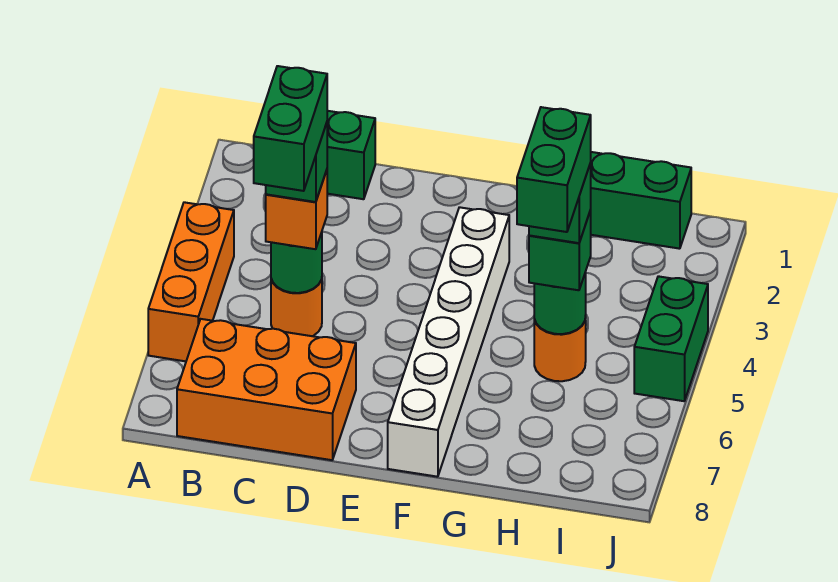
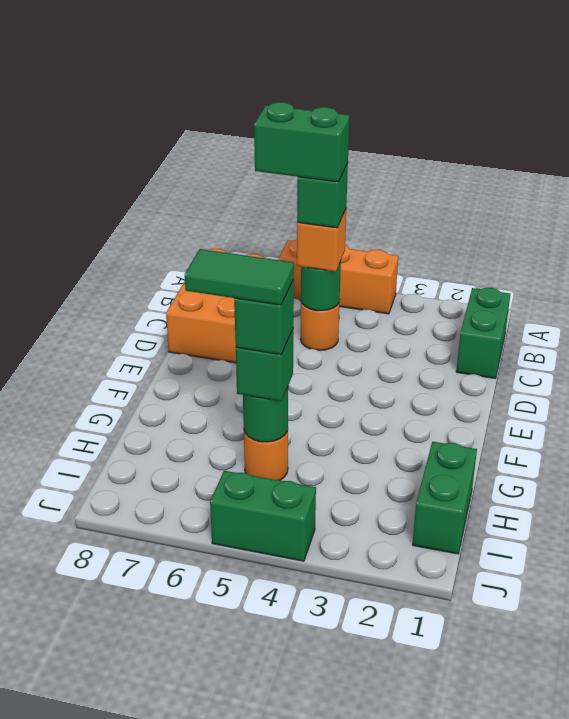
white 1x6 brick [388,207,509,477] -> none
green 1x2 brick [517,107,591,232] -> green 1x2 tile [185,249,294,305]

